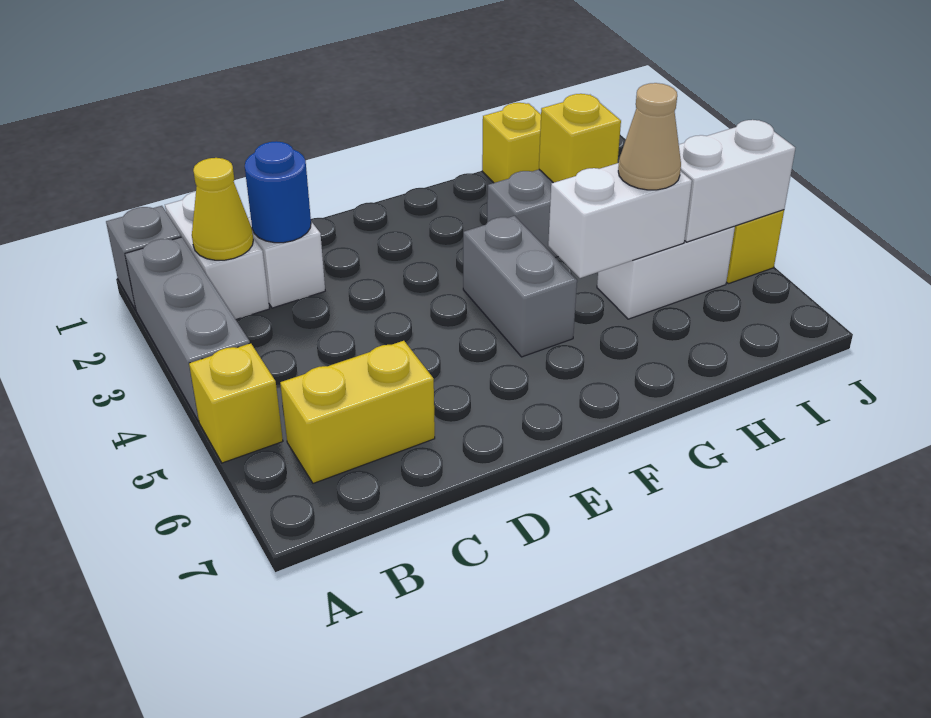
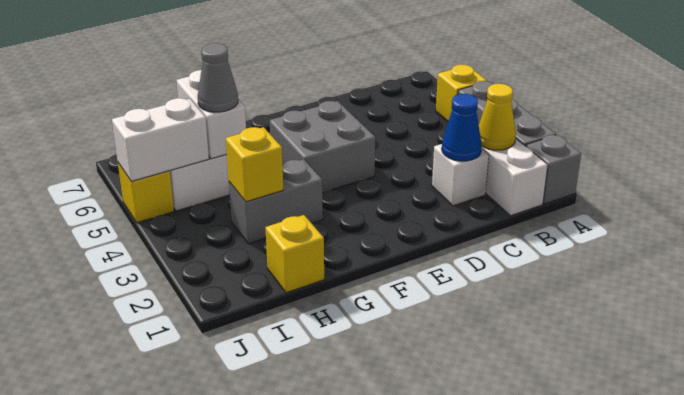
yellow 1x2 brick [280,341,435,483] -> none
blue 1x1 round brick [245,141,311,243] -> blue 1x1 cone [442,94,482,161]
grey 1x2 brick [463,216,577,357] -> grey 2x2 brick [270,101,375,193]
white 1x2 brick [548,163,692,278] -> white 1x2 brick turned to [176,70,246,159]
tan 1x1 cone [618,83,681,190] -> grey 1x1 cone [198,43,238,112]

